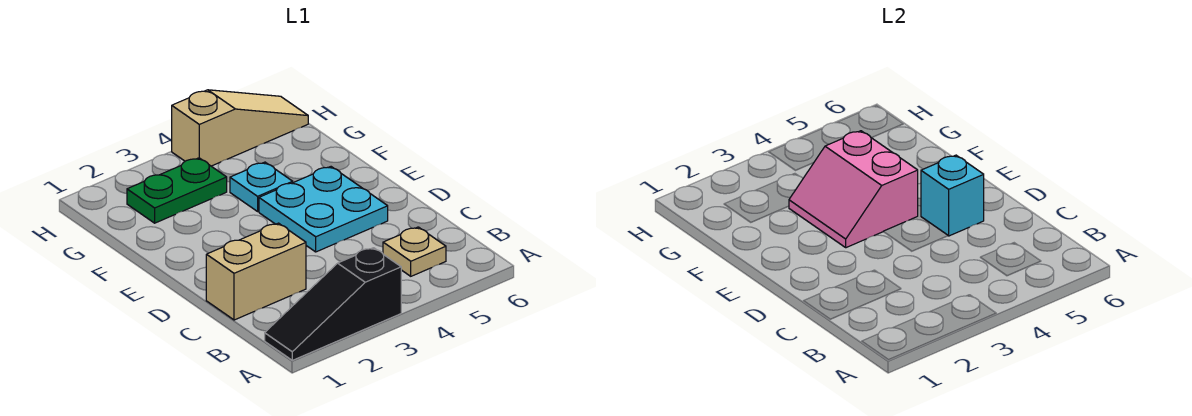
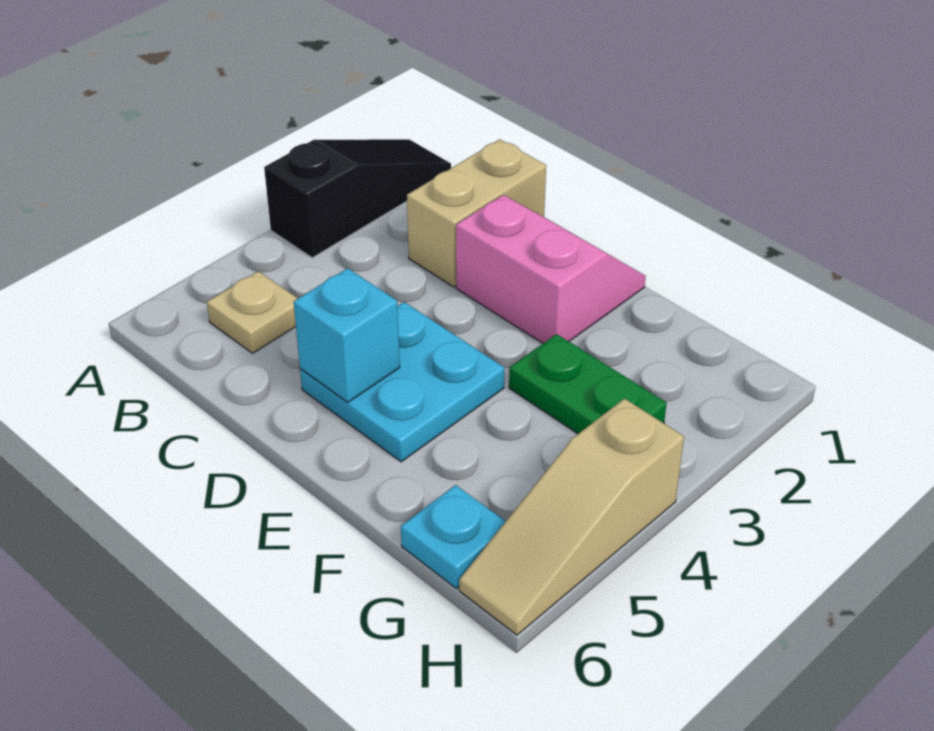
pink 2x2 slope [789,131,918,248] -> pink 2x2 slope moved to [456,195,646,343]
cyan 1x1 plate [230,162,293,211] -> cyan 1x1 plate moved to [401,485,506,589]
green 1x2 plate [127,158,227,223] -> green 1x2 plate turned to [509,334,667,434]

